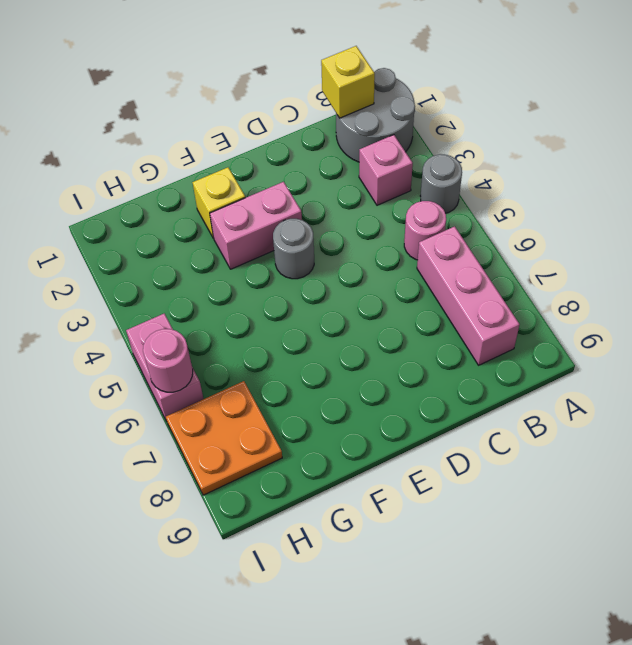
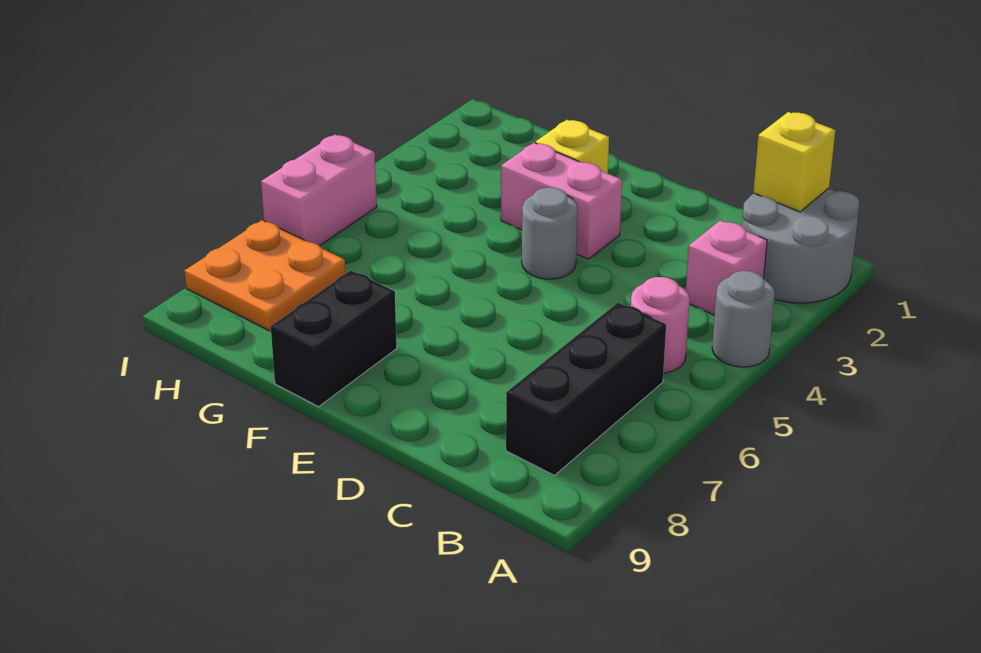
pink 1x3 brick [417,226,520,365] -> black 1x3 brick [506,303,666,475]
none -> black 1x2 brick [271,270,397,407]
pink 1x1 round brick [143,329,193,392] -> none

